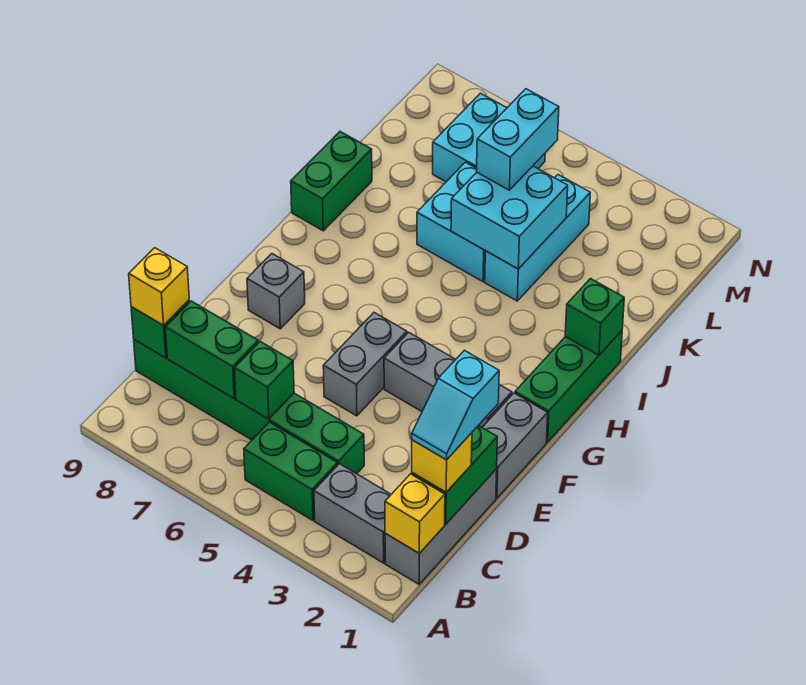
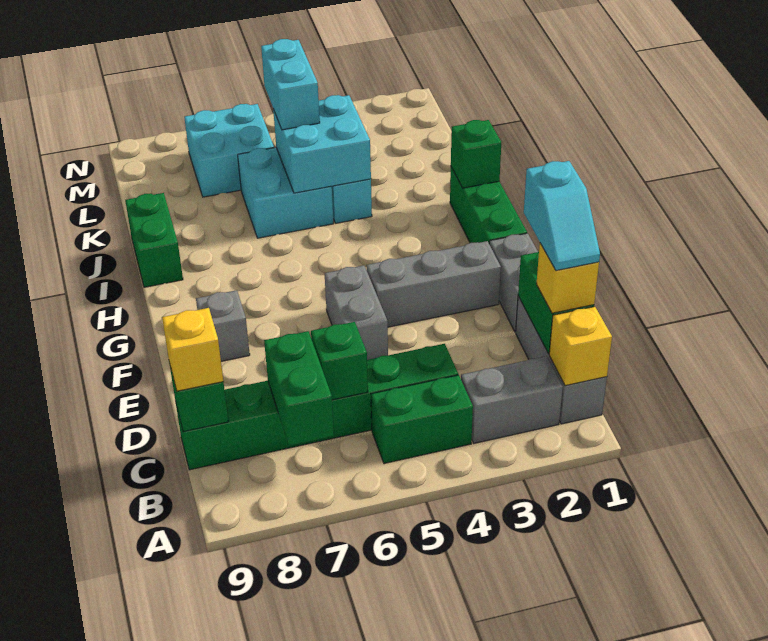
green 1x2 brick [165,301,258,398] -> green 1x2 brick turned to [264,331,334,446]

